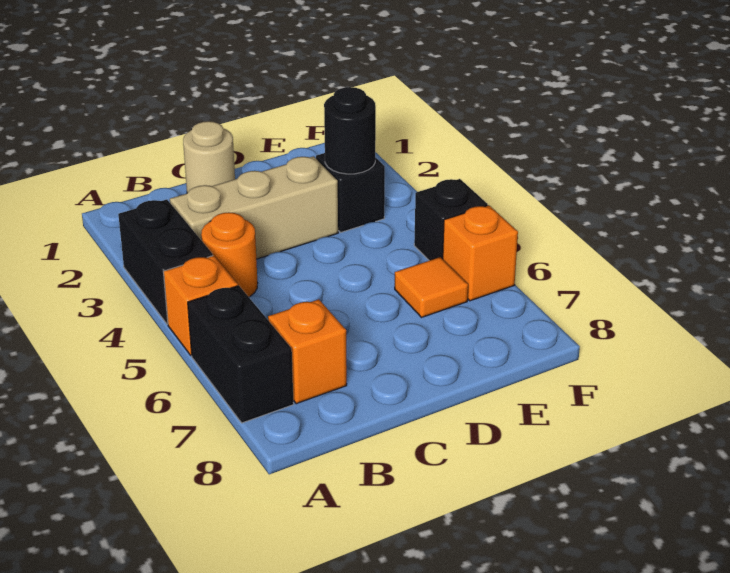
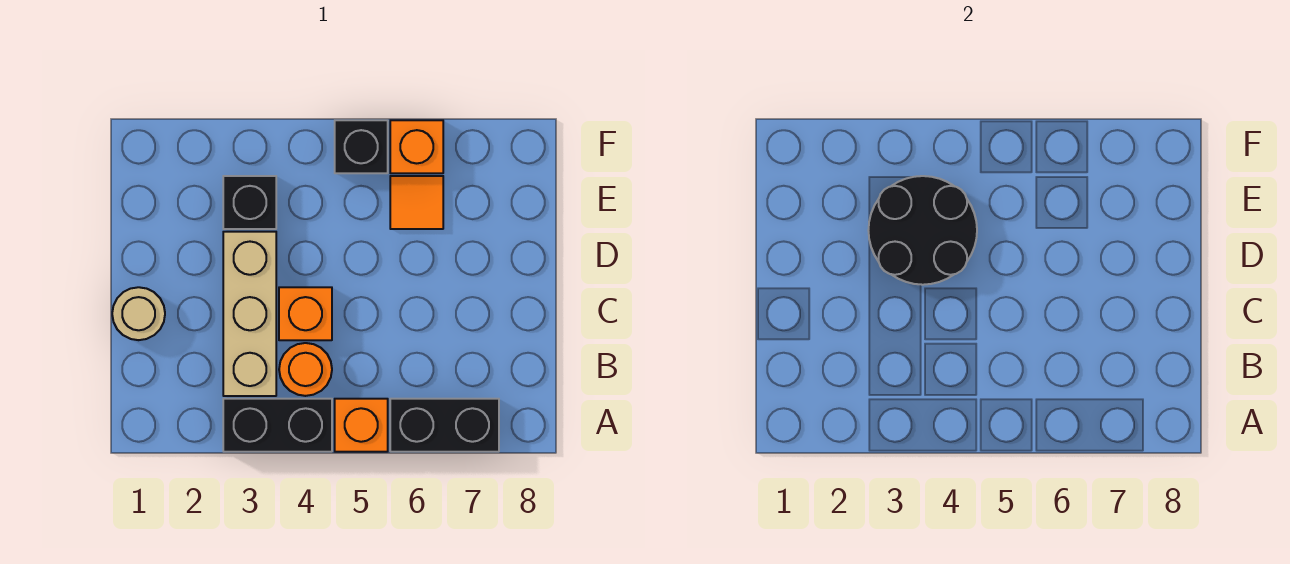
orange 1x1 brick [268,299,347,404] -> orange 1x1 brick moved to [279,287,332,340]
black 1x1 round brick [324,87,376,174] -> black 2x2 round brick [868,176,977,285]

